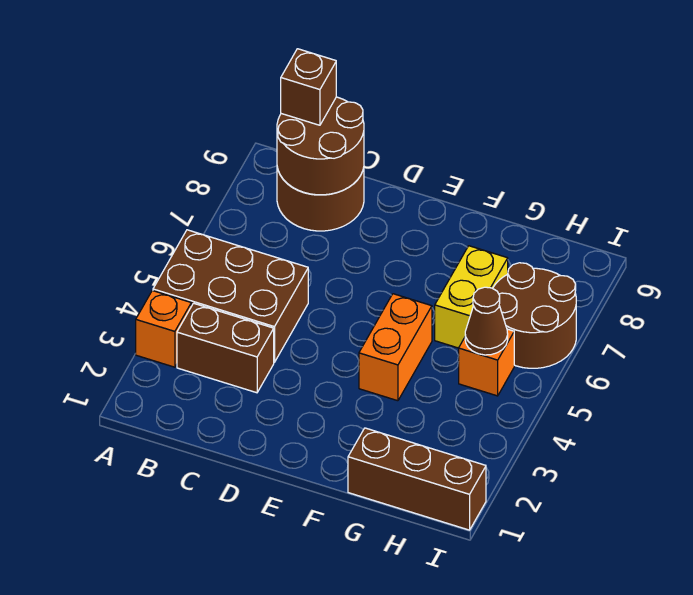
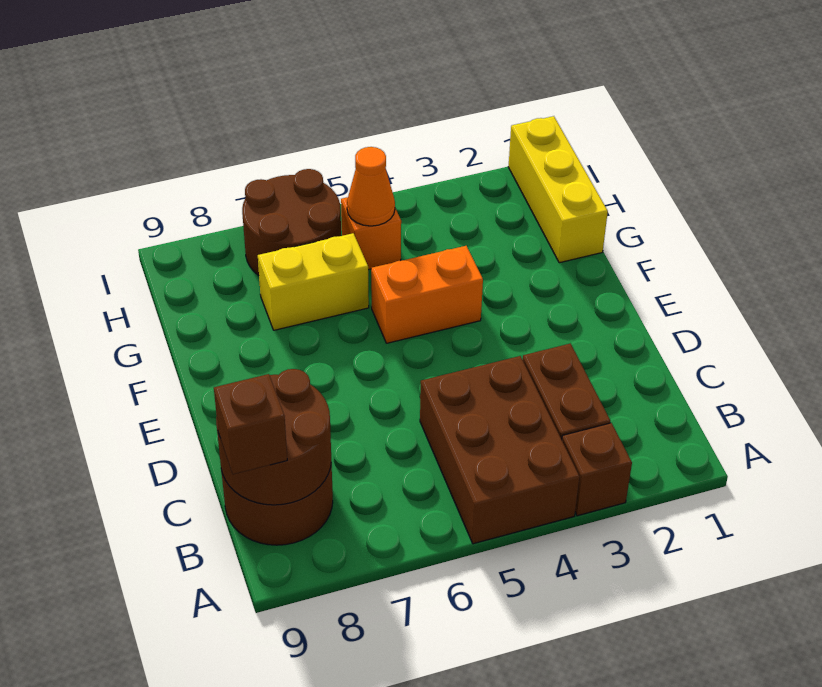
orange 1x1 brick [136,291,191,367] -> brown 1x1 brick [562,423,632,516]
brown 1x3 brick [348,428,486,530] -> yellow 1x3 brick [508,116,608,263]
brown 1x1 cone [465,287,508,355] -> orange 1x1 cone [347,147,395,226]

